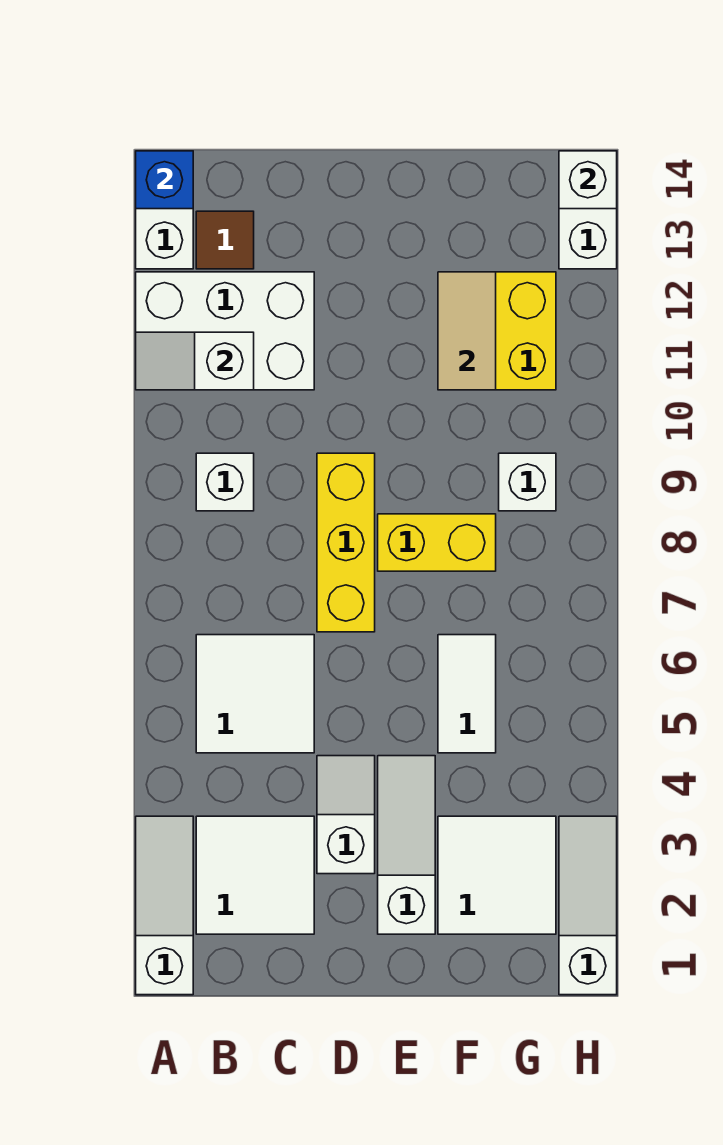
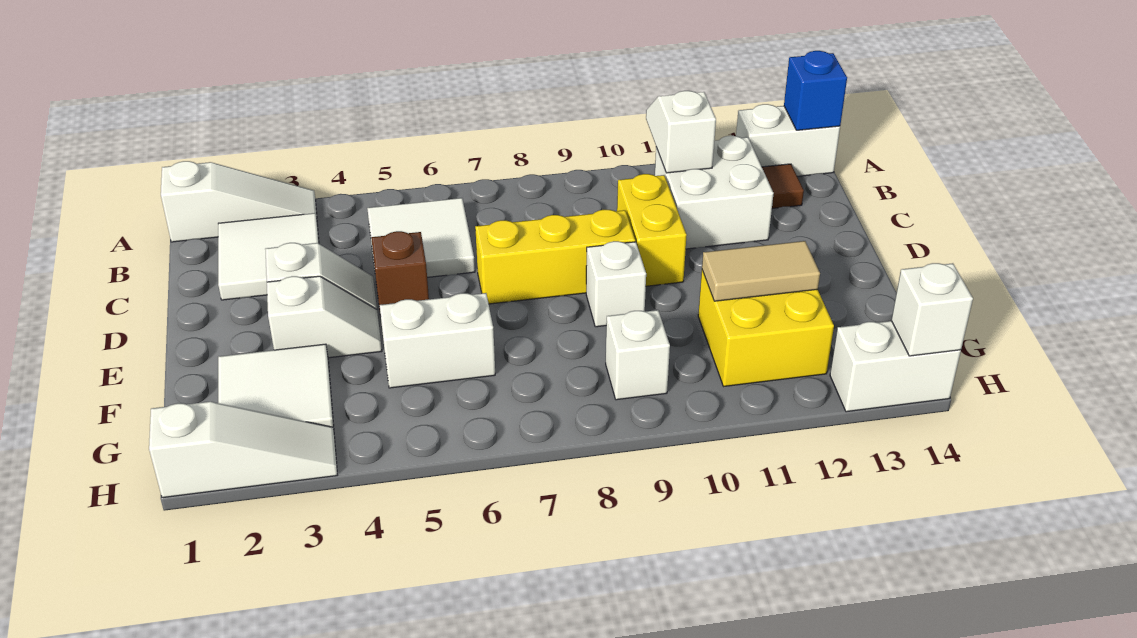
white 2x3 brick [136,272,314,390] -> white 2x2 brick [655,136,774,249]
white 1x1 brick [196,453,254,511] -> white 1x1 brick moved to [586,241,646,327]
none -> brown 1x1 brick [371,231,429,316]
white 1x3 slope [378,756,435,934] -> white 1x2 slope [267,276,382,358]
yellow 1x2 brick [378,514,496,571] -> yellow 1x2 brick moved to [617,174,687,286]
white 1x2 tile [438,635,496,753] -> white 1x2 brick [380,293,495,388]

